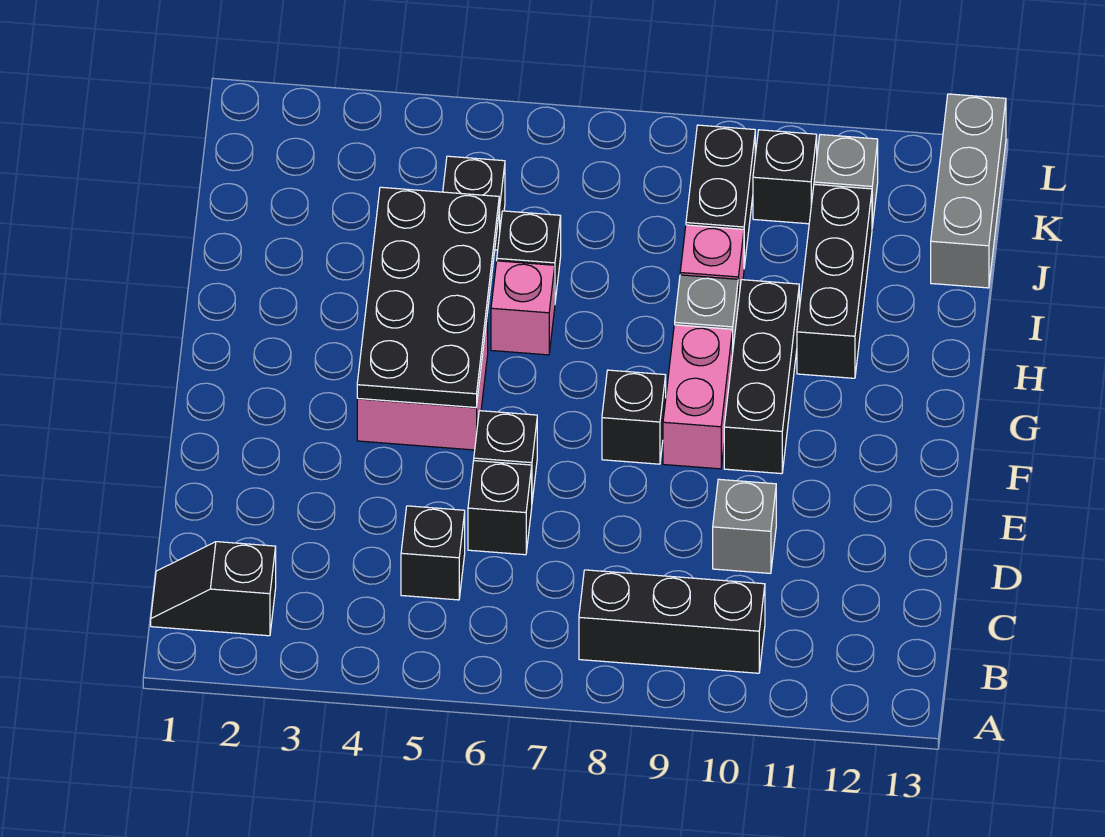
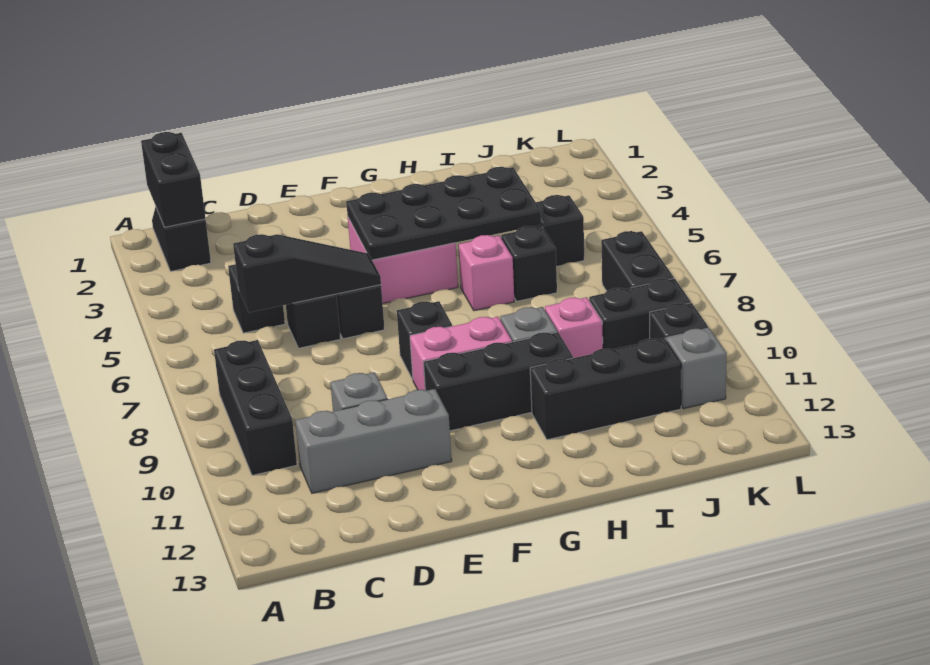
none -> black 1x2 brick [141,132,206,227]
none -> black 1x3 slope [233,234,381,312]
grey 1x3 brick [931,94,1006,288] -> grey 1x3 brick moved to [295,389,452,493]
none -> black 1x2 brick [601,231,674,291]

